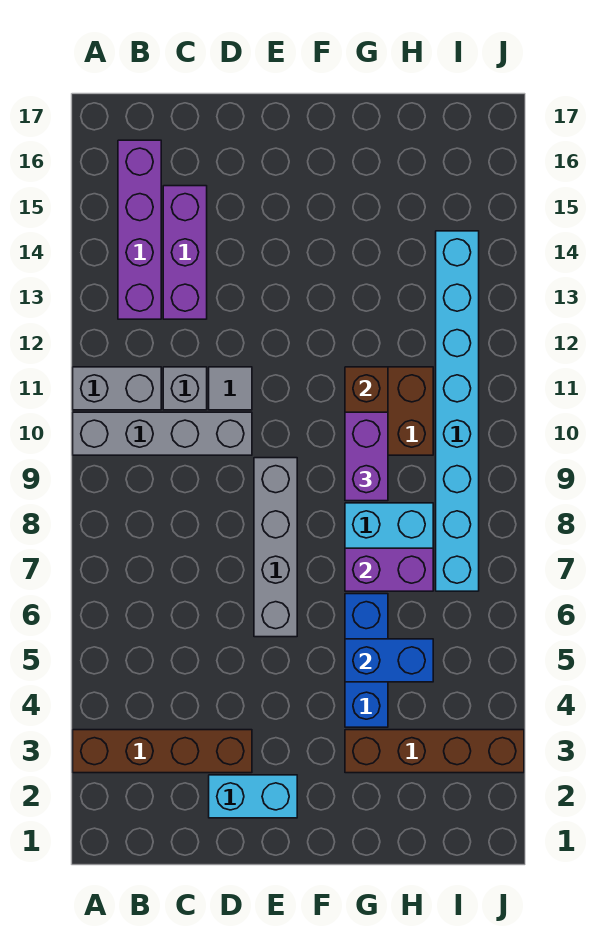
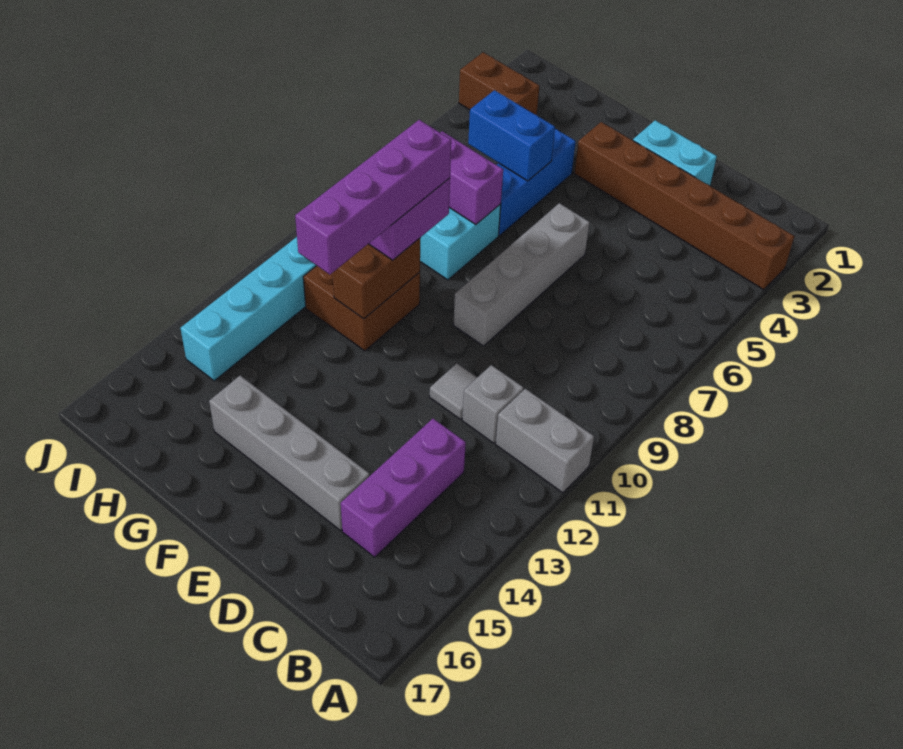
brown 1x4 brick [73,730,252,773] -> brown 1x6 brick [574,122,794,290]
grey 1x4 brick [73,412,252,455] -> grey 1x4 brick moved to [209,376,370,531]
purple 1x4 brick [118,140,161,319] -> purple 1x4 brick moved to [295,120,451,275]
brown 1x4 brick [345,730,524,773] -> brown 1x2 brick [459,52,539,115]

